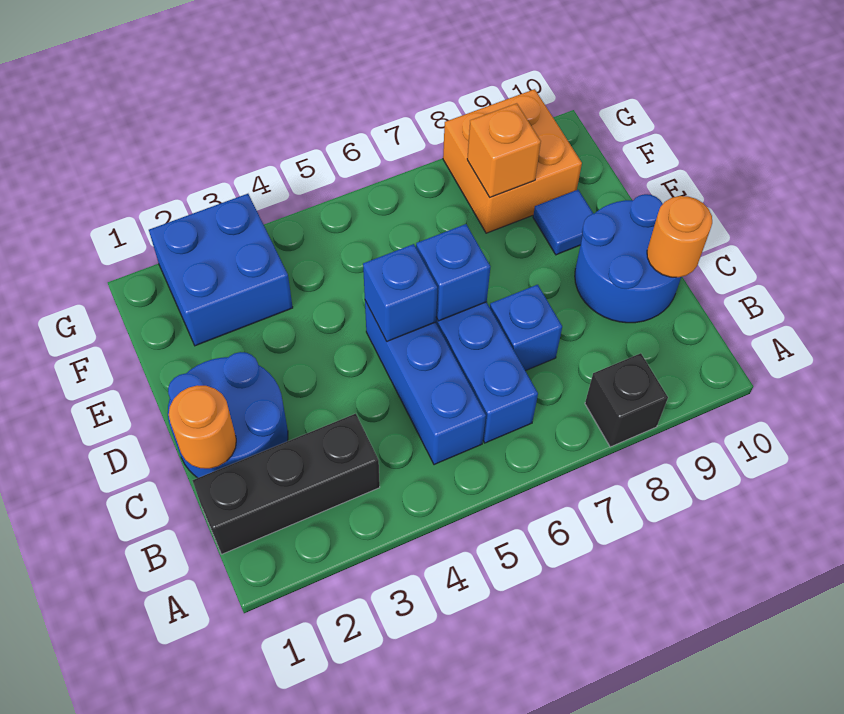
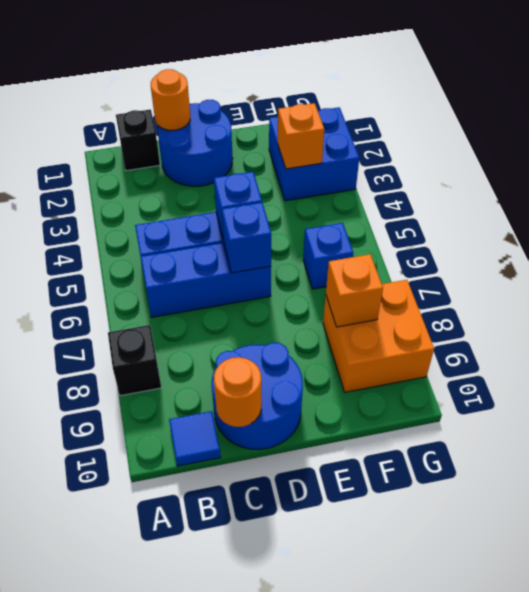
black 1x3 brick [192,414,380,554] -> black 1x1 brick [116,109,160,171]
blue 1x1 brick [490,285,562,371] -> blue 1x1 brick moved to [303,223,353,289]
blue 1x1 tile [533,190,593,255] -> blue 1x1 tile moved to [169,411,221,466]
none -> orange 1x1 brick [278,103,324,169]

